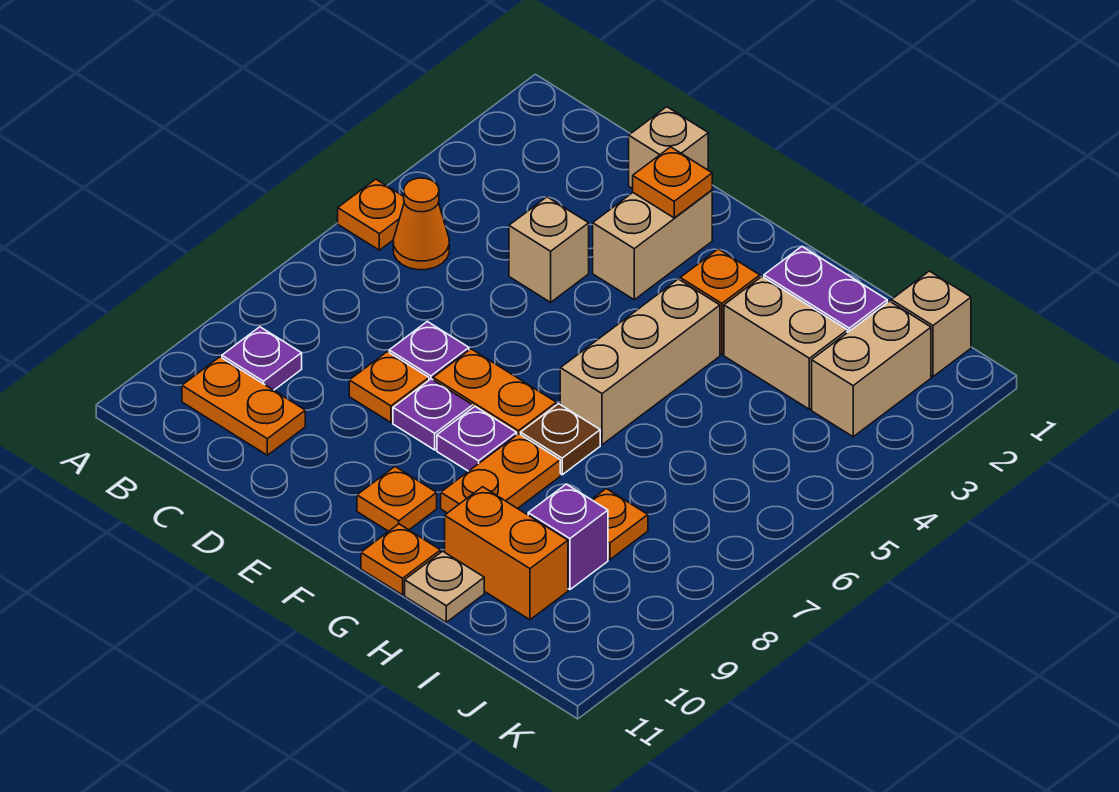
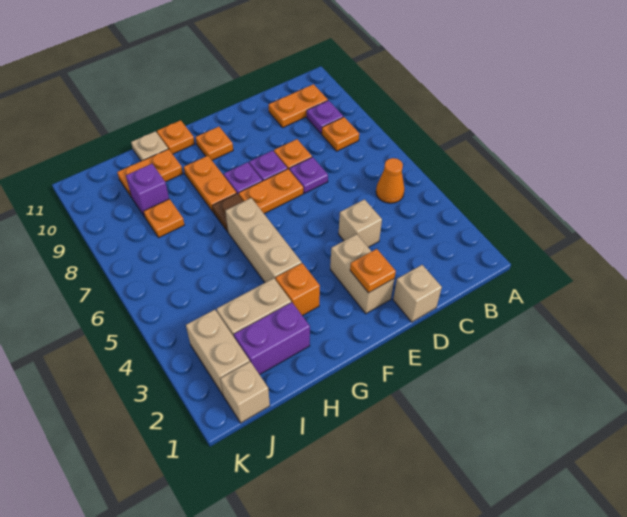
orange 1x1 plate [338,179,404,250] -> orange 1x1 plate moved to [322,117,359,151]
orange 1x2 brick [445,487,568,620] -> orange 1x2 plate [117,149,183,197]

